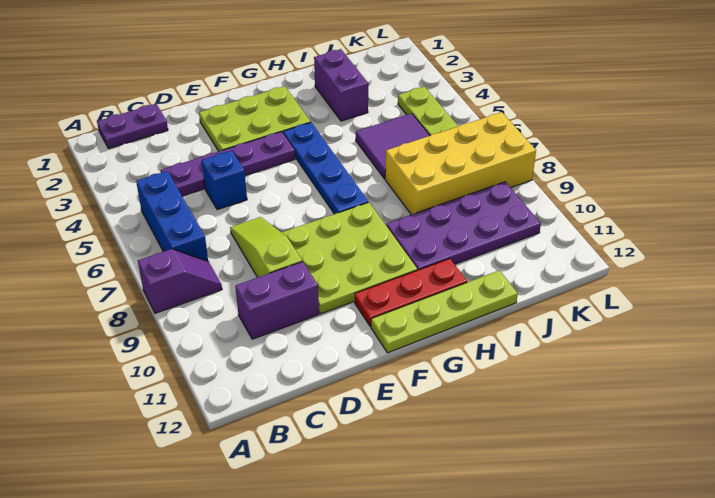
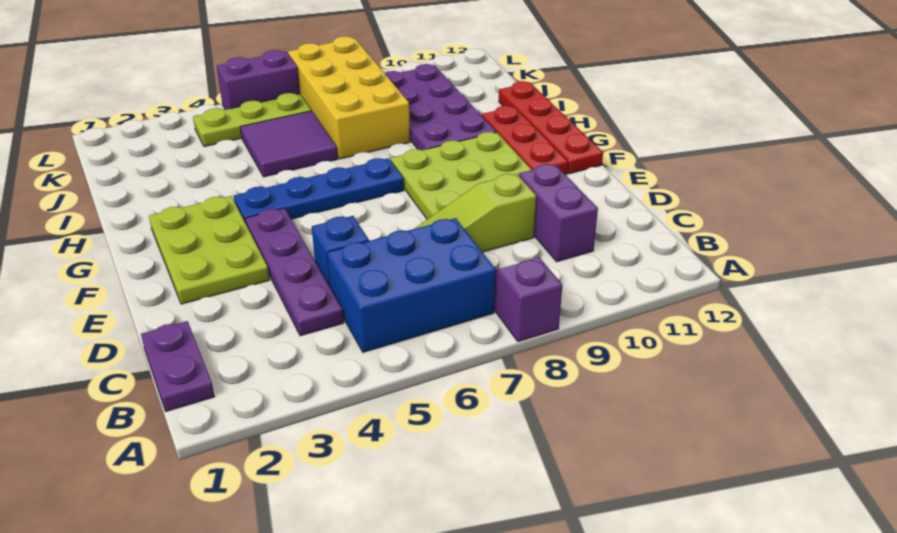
blue 1x3 brick [136,171,208,261] -> blue 2x3 brick [327,218,496,352]
lime 1x4 plate [371,270,518,353] -> red 1x4 plate [499,81,603,174]
purple 1x2 brick [314,49,368,121] -> purple 1x2 brick moved to [217,50,300,110]

